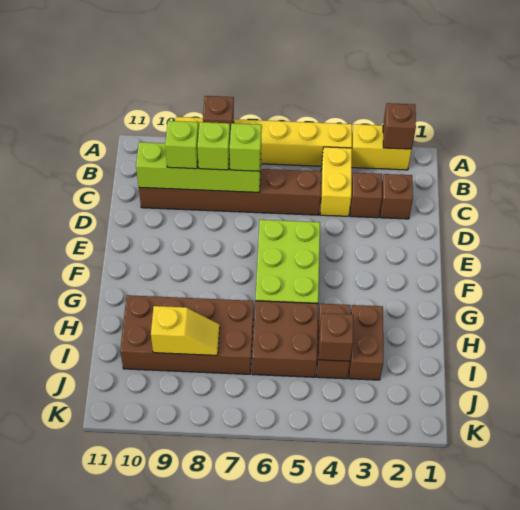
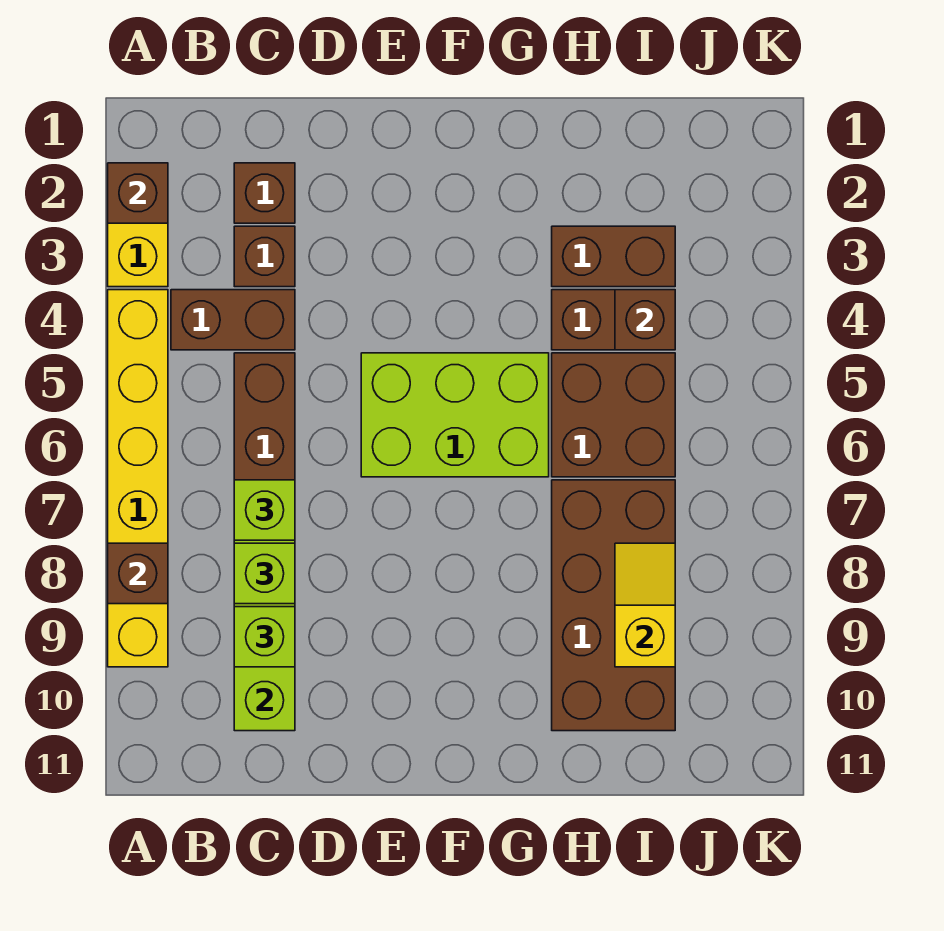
yellow 1x2 brick [320,147,352,216] -> brown 1x2 brick [171,290,295,350]

